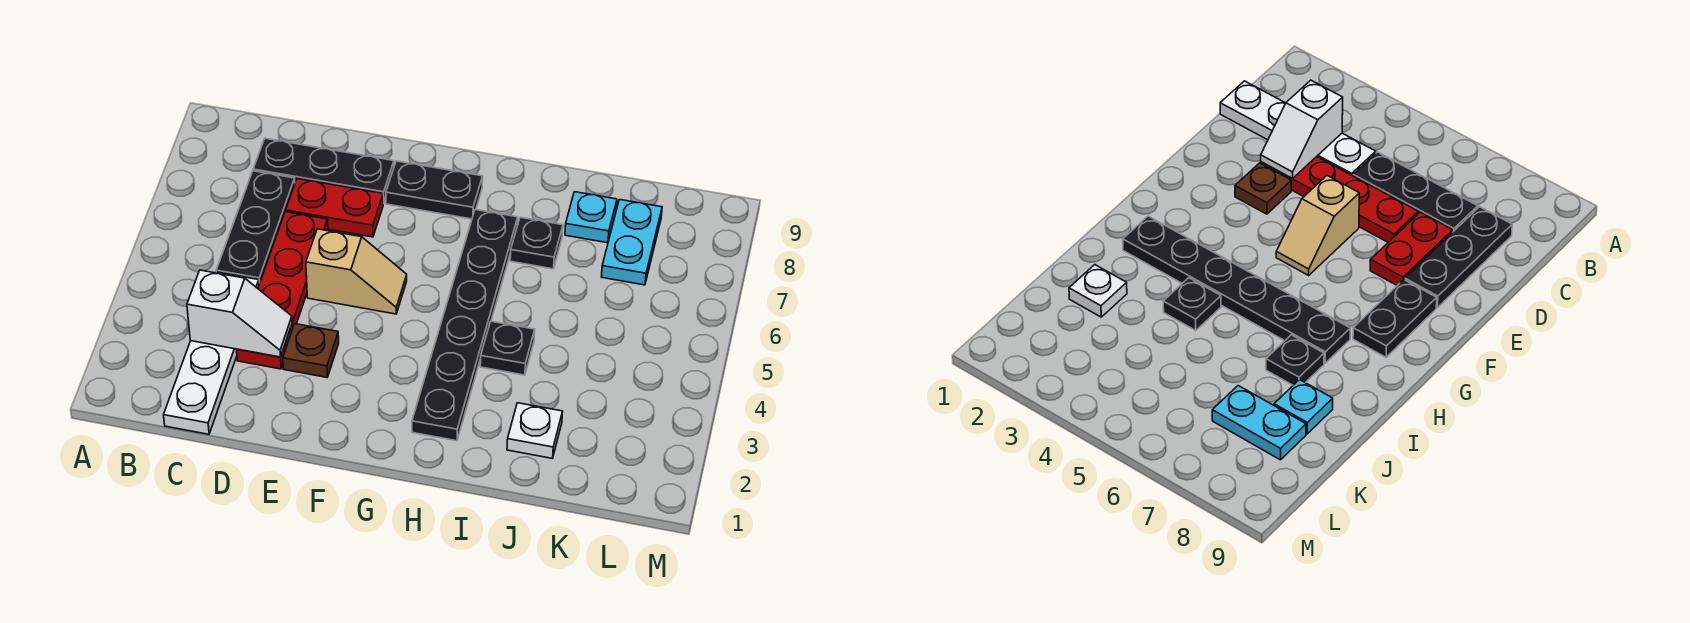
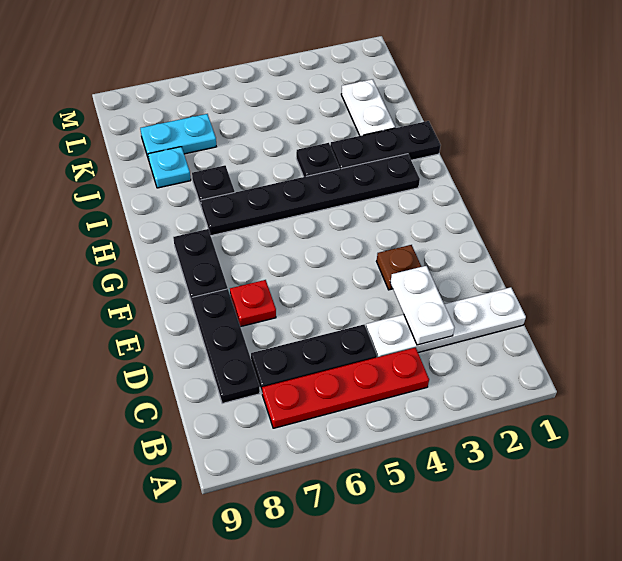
white 1x2 slope [187,270,292,357] -> white 1x2 plate [390,266,454,345]
red 1x4 plate [237,212,328,369] -> red 1x4 plate moved to [262,348,429,428]
red 1x2 plate [286,179,383,237] -> red 1x1 plate [230,280,276,327]
tan 1x2 slope [306,229,407,314] -> none
none -> black 1x3 plate [330,121,441,169]
white 1x1 plate [507,403,563,458] -> white 1x2 plate [341,79,395,136]

